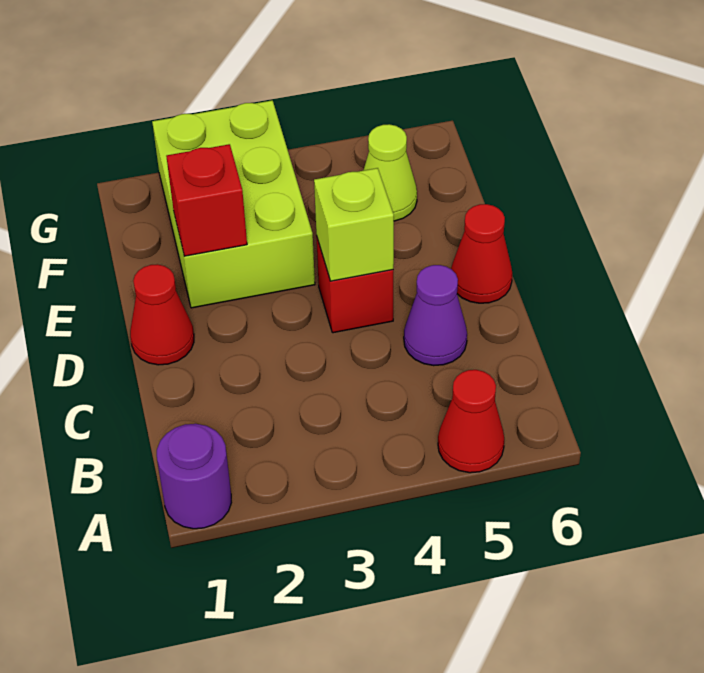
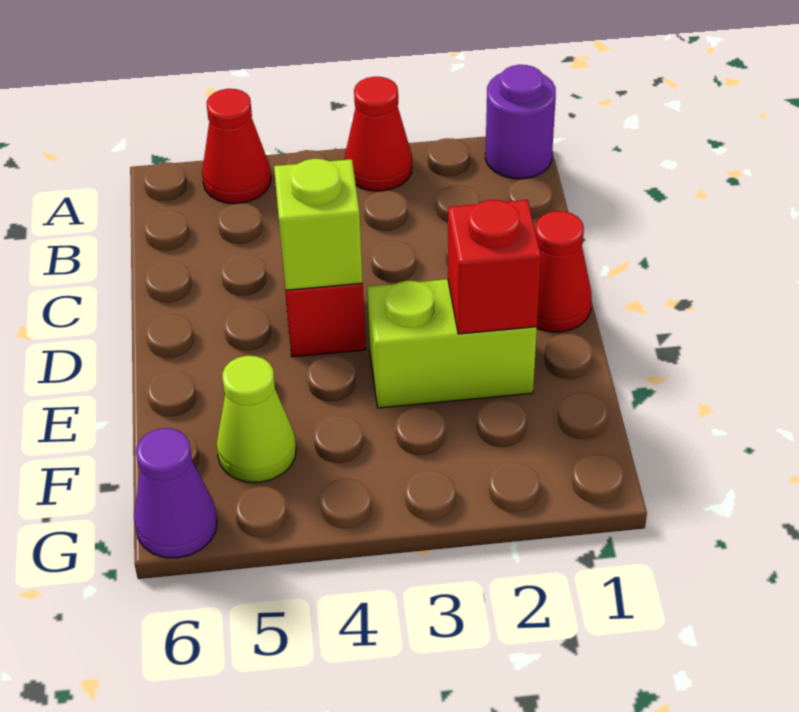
purple 1x1 cone [404,265,467,366] -> purple 1x1 cone moved to [134,428,217,558]
red 1x1 cone [451,204,512,303] -> red 1x1 cone moved to [345,77,412,191]
lime 2x3 brick [152,100,315,308] -> lime 1x2 brick [367,279,537,408]

